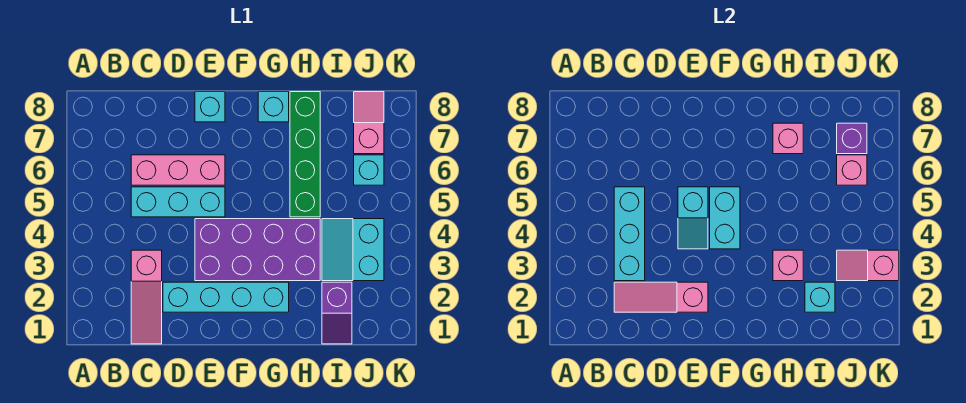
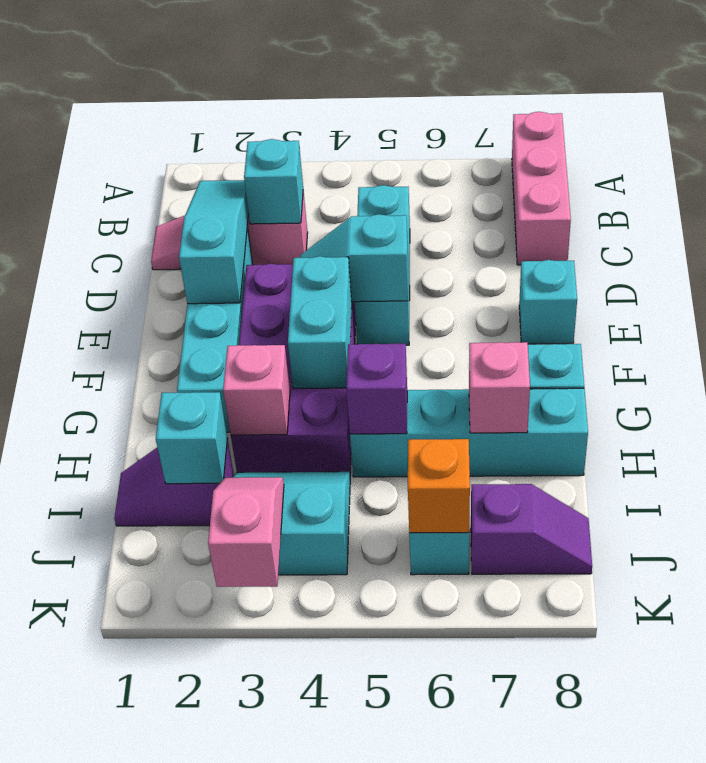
pink 1x3 slope [614,282,708,312] -> cyan 1x3 slope [179,180,249,304]
cyan 1x3 brick [614,187,645,281] -> cyan 1x1 brick [244,139,303,224]
pink 1x3 brick [131,155,225,185] -> pink 1x3 brick moved to [512,112,571,265]
cyan 1x2 brick [710,187,740,249] -> cyan 1x2 brick turned to [288,256,352,389]
green 1x4 brick [290,92,320,217] -> cyan 1x4 brick [350,388,588,477]
pink 1x1 brick [837,155,867,185] -> orange 1x1 brick [408,439,470,533]
pink 1x2 slope [354,92,384,154] -> purple 1x2 slope [471,484,592,574]
purple 1x1 brick [837,123,867,154] -> purple 1x1 brick moved to [346,344,407,434]

